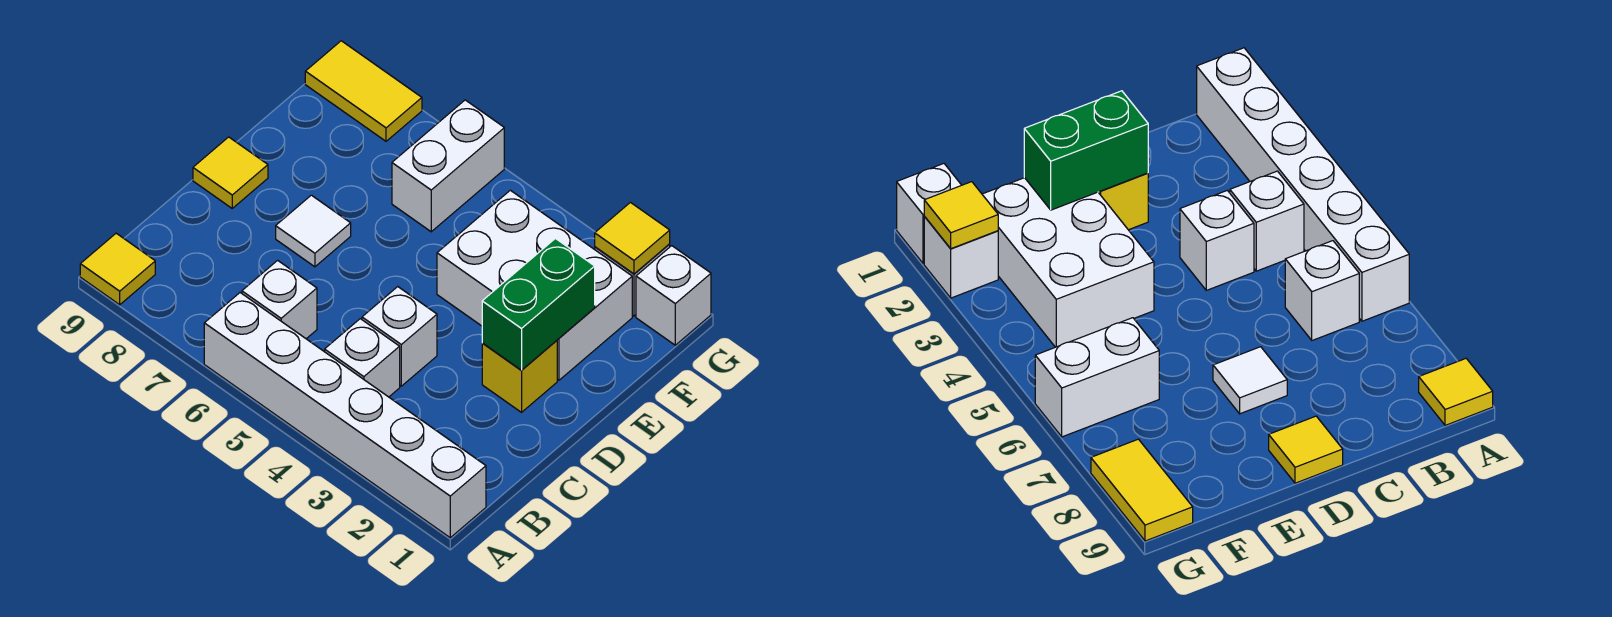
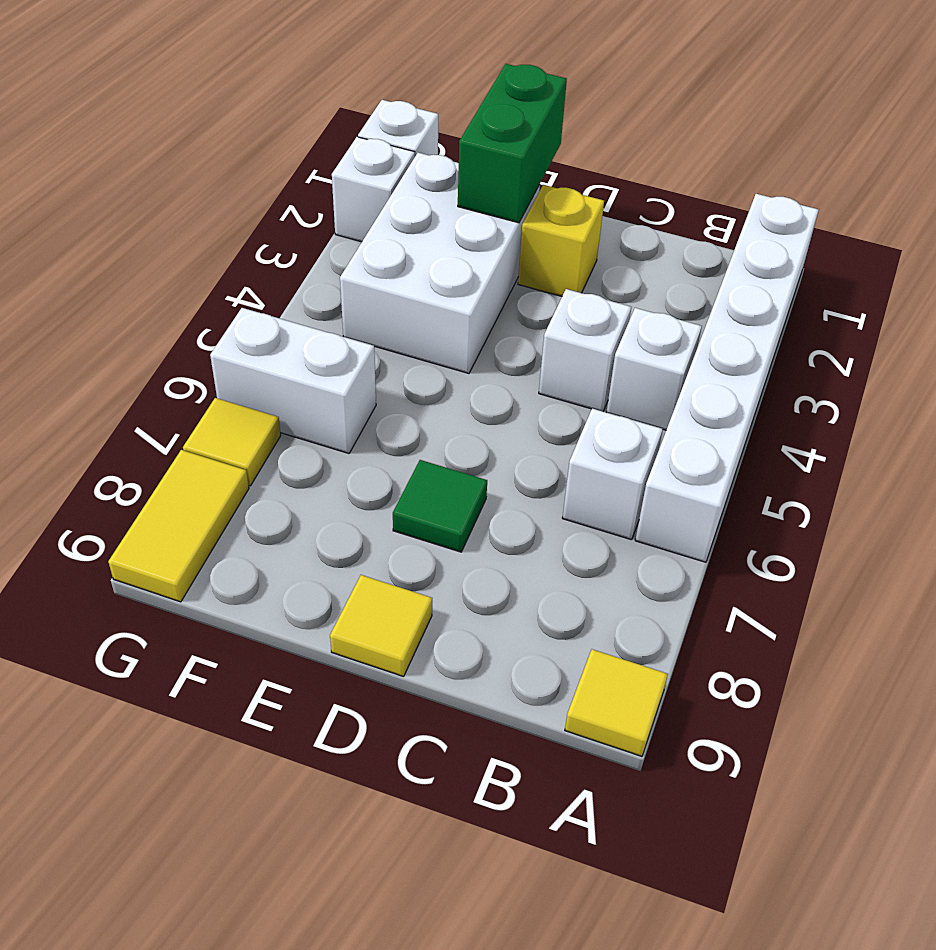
green 1x2 brick [482,239,595,370] -> green 1x2 brick turned to [458,64,567,223]
white 1x1 tile [276,195,351,267] -> green 1x1 tile [393,460,487,552]
yellow 1x1 tile [595,203,670,274] -> yellow 1x1 tile moved to [183,398,281,486]

